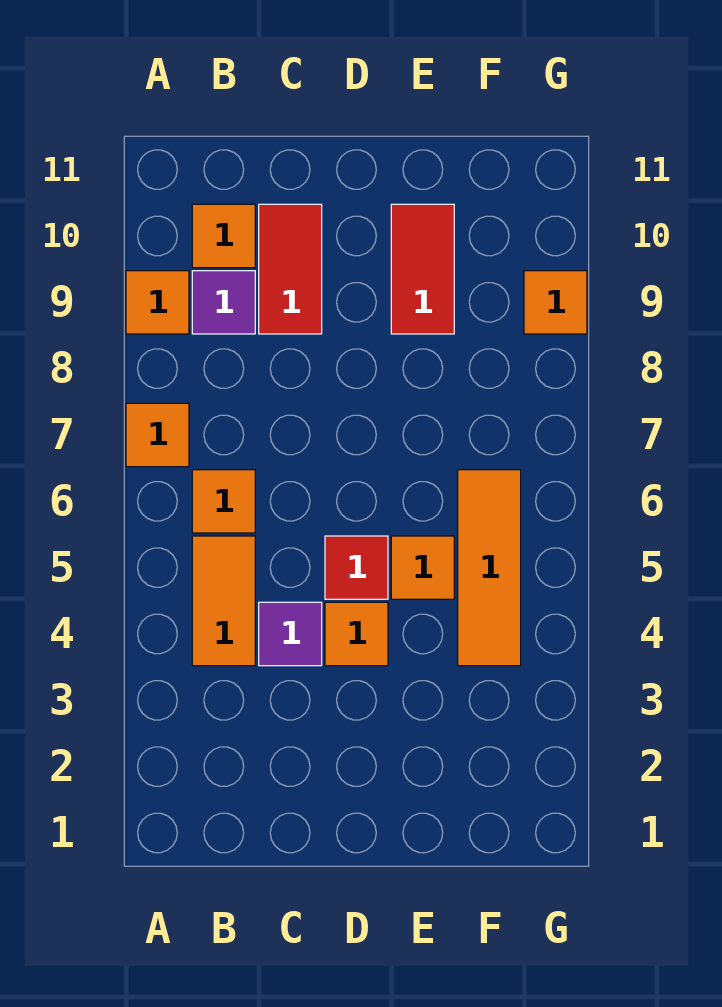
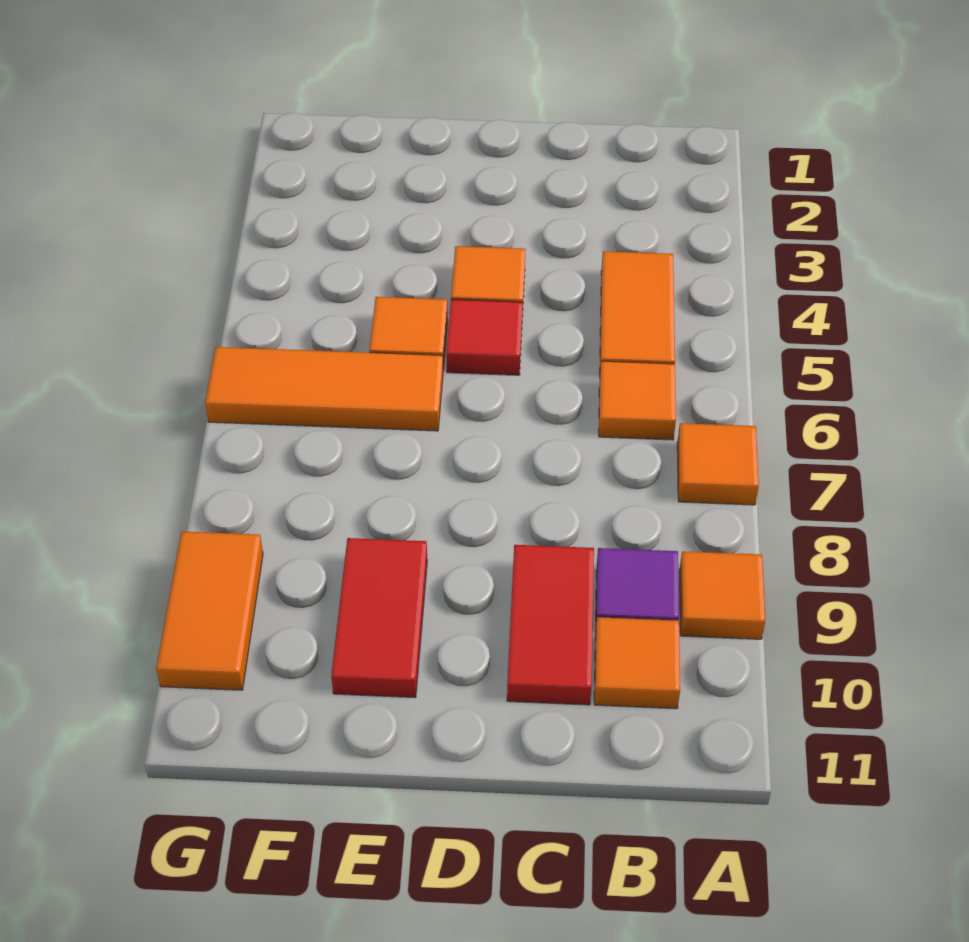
purple 1x1 tile [259,602,322,666] -> none
orange 1x3 tile [458,470,521,666] -> orange 1x3 tile turned to [205,347,443,431]
orange 1x1 tile [524,271,587,334] -> orange 1x2 tile [156,532,263,690]

